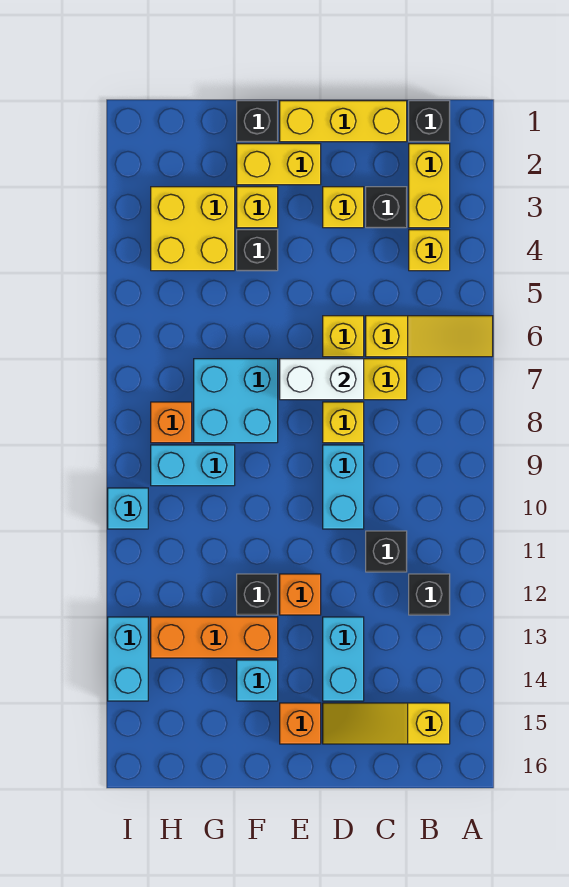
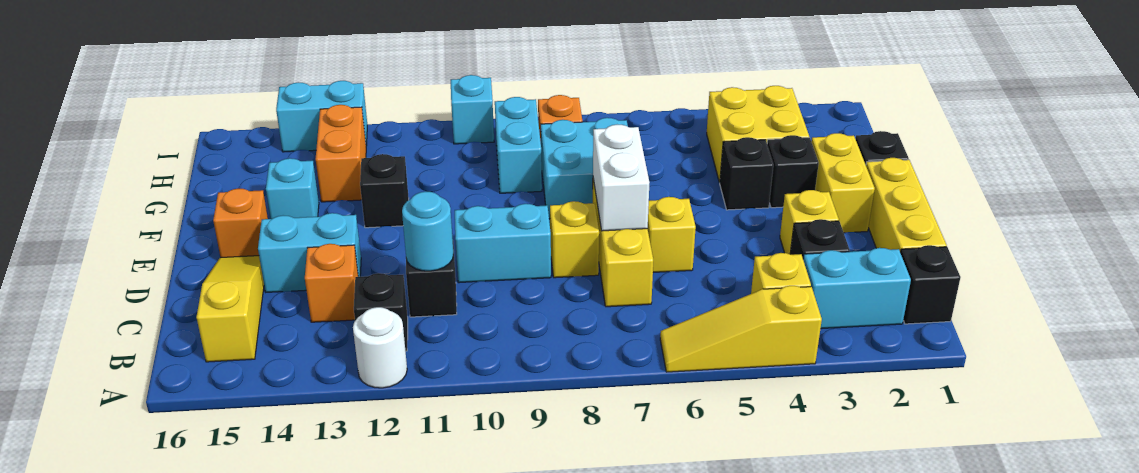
yellow 1x3 slope [366,316,493,357] -> yellow 1x3 slope turned to [660,286,822,372]
none -> white 1x1 round brick [353,307,407,388]
yellow 1x2 brick [409,144,450,228] -> cyan 1x2 brick [803,248,911,329]
none -> cyan 1x1 round brick [402,192,453,271]
orange 1x1 brick [280,574,321,615] -> orange 1x1 brick moved to [305,244,358,322]
yellow 1x1 brick [237,187,278,228] -> black 1x1 brick [767,135,819,208]
orange 1x3 brick [151,617,278,658] -> orange 1x2 brick [316,105,366,202]

